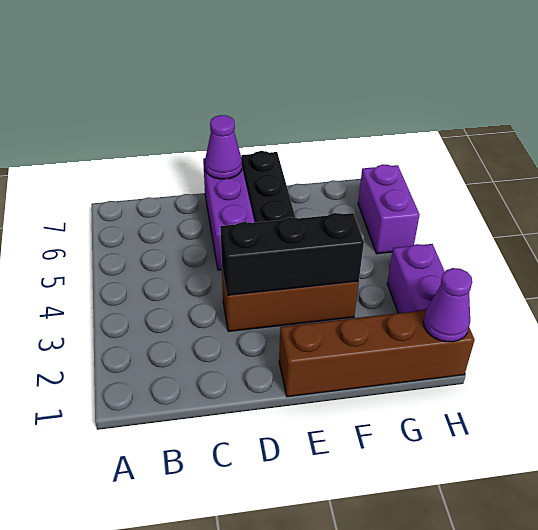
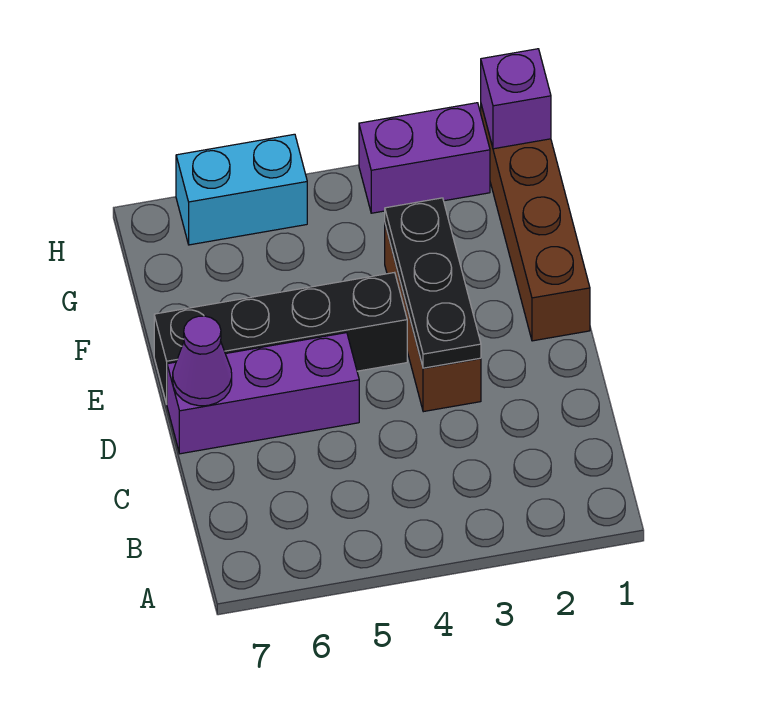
black 1x3 brick [220,213,364,295] -> black 1x3 plate [385,198,481,368]
purple 1x1 cone [423,268,472,342] -> purple 1x1 brick [481,49,551,149]
purple 1x2 brick [358,164,420,254] -> cyan 1x2 brick [176,134,307,245]

